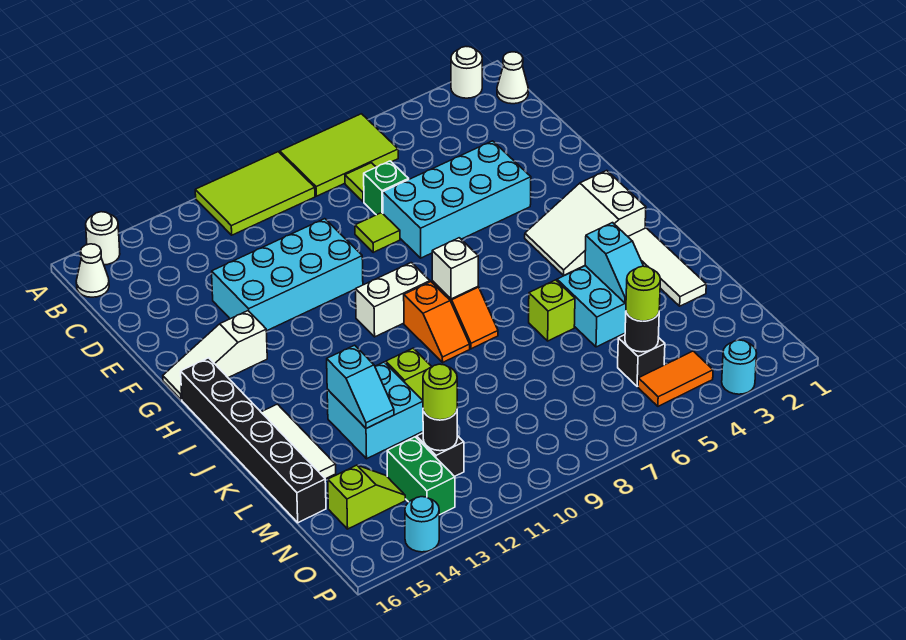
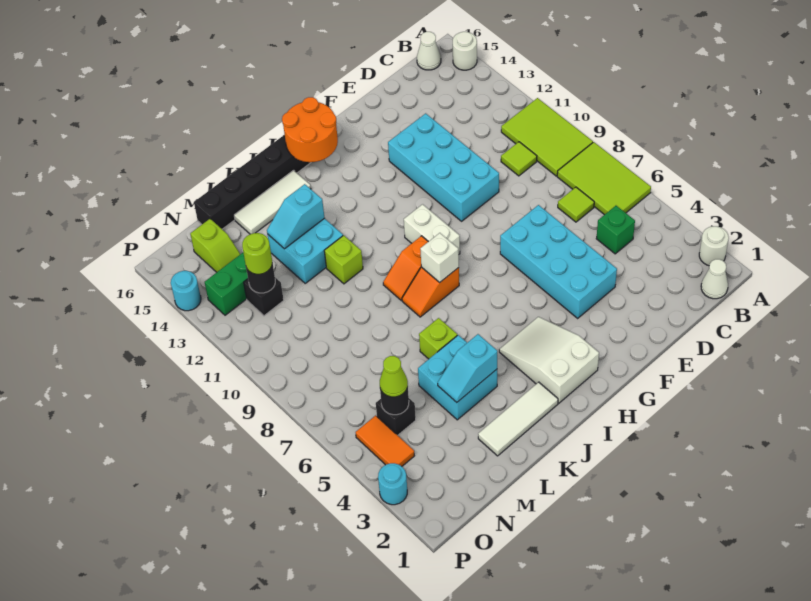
green 1x1 brick [364,161,409,215] -> green 1x1 brick moved to [596,206,635,254]
lime 1x1 tile [355,213,400,252] -> lime 1x1 tile moved to [501,142,537,176]
white 1x3 slope [163,311,267,400] -> none
none -> orange 2x2 round brick [282,97,338,162]
lime 1x1 round brick [626,266,660,321] -> lime 1x1 cone [380,356,408,397]

